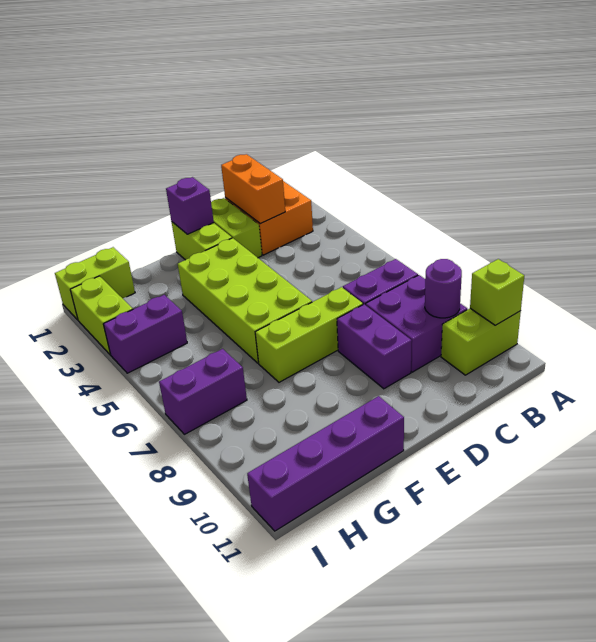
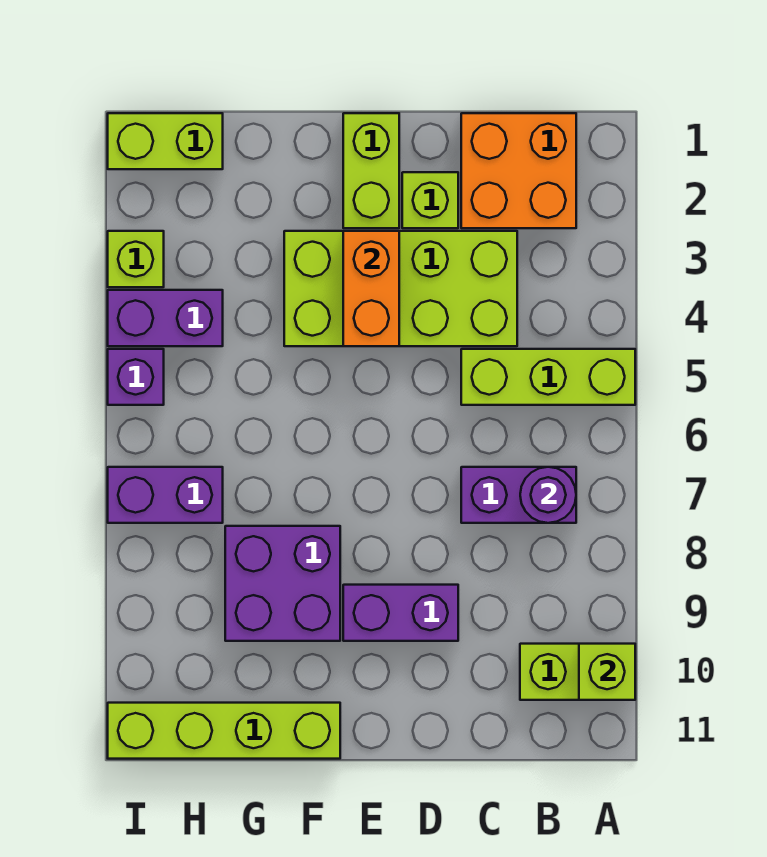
purple 2x2 brick [366,275,467,372] -> purple 2x2 brick moved to [225,526,340,641]
purple 1x1 round brick [425,259,462,318] -> purple 1x1 round brick moved to [520,467,576,523]
orange 1x2 brick [221,154,285,224] -> orange 1x2 brick moved to [343,231,399,346]
lime 1x2 brick [211,198,262,258] -> lime 1x1 brick [402,172,458,228]
lime 1x3 brick [255,287,363,382] -> lime 1x3 brick moved to [461,349,635,405]
purple 1x2 brick [337,304,412,389] -> purple 1x2 brick turned to [343,585,458,641]
purple 1x1 brick [166,177,214,234] -> purple 1x1 brick moved to [108,349,164,405]
lime 2x4 brick [178,238,312,363] -> lime 2x4 brick turned to [284,231,517,346]
purple 1x4 brick [247,396,404,531] -> lime 1x4 brick [108,703,340,759]
lime 1x2 brick [70,276,133,355] -> lime 1x1 brick [108,231,164,287]

